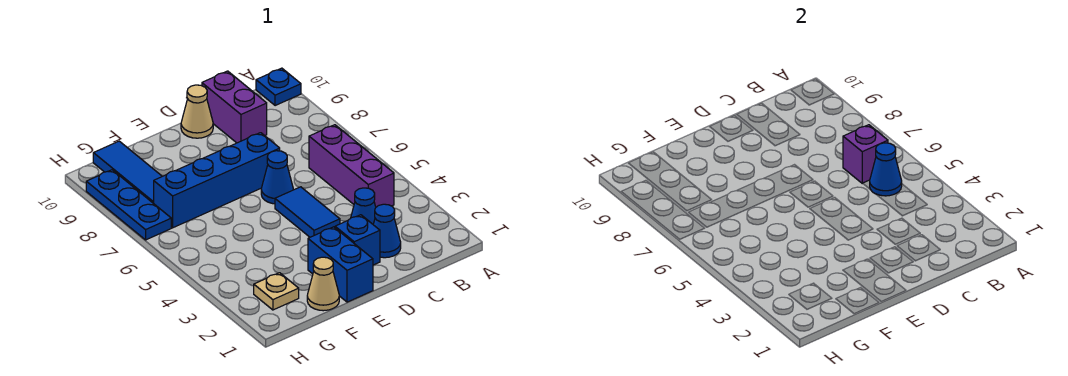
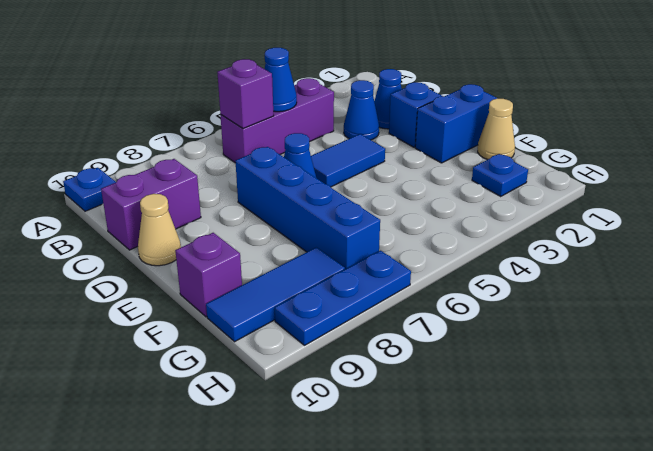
none -> purple 1x1 brick [175,233,242,317]
tan 1x1 plate [254,273,299,310] -> blue 1x1 plate [472,154,528,196]

